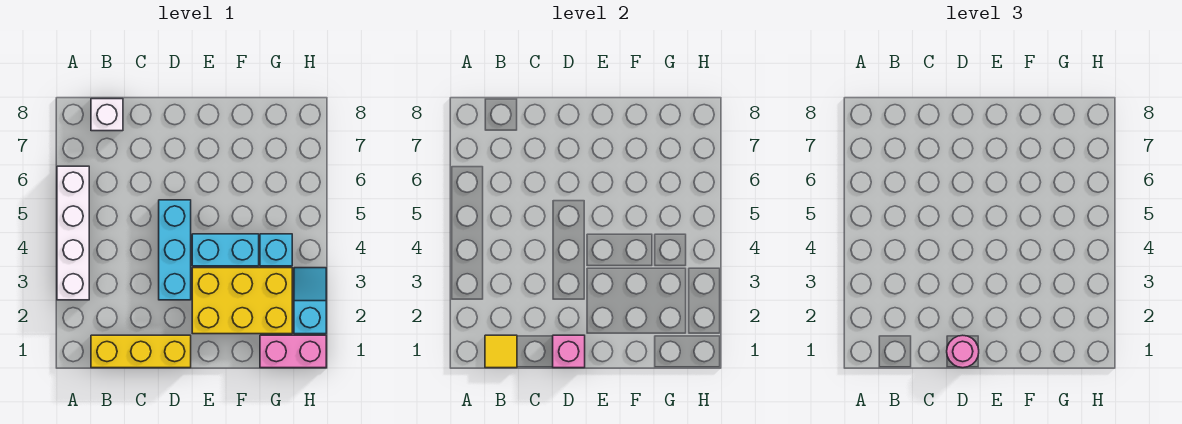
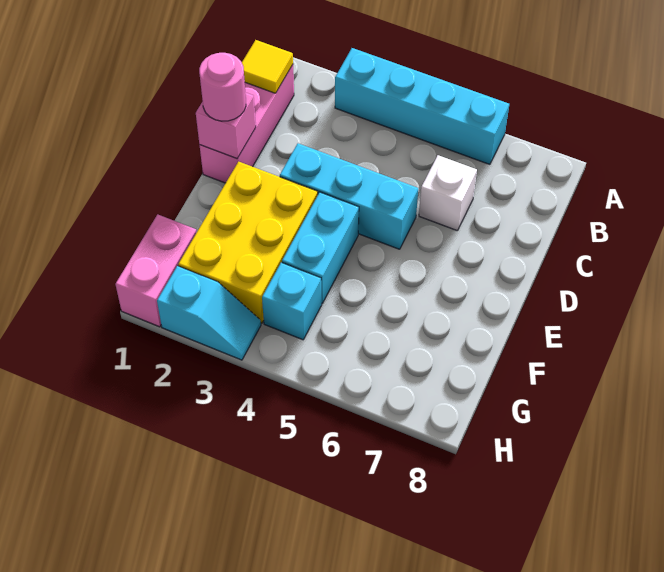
white 1x4 brick [57,166,89,300] -> cyan 1x4 brick [335,48,509,164]
yellow 1x3 brick [91,335,191,368] -> pink 1x3 brick [200,65,294,183]
white 1x1 brick [91,99,123,131] -> white 1x1 brick moved to [419,155,477,231]

